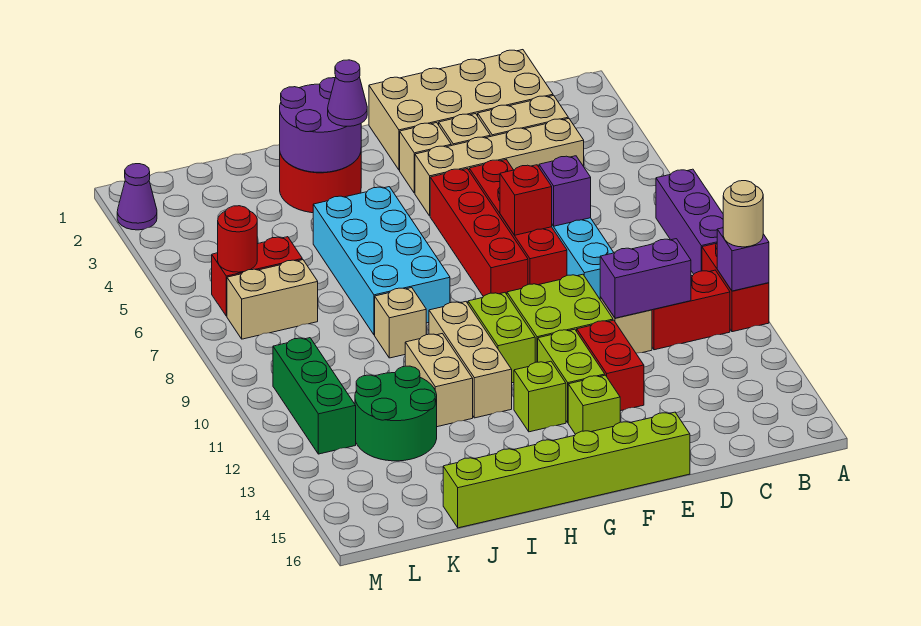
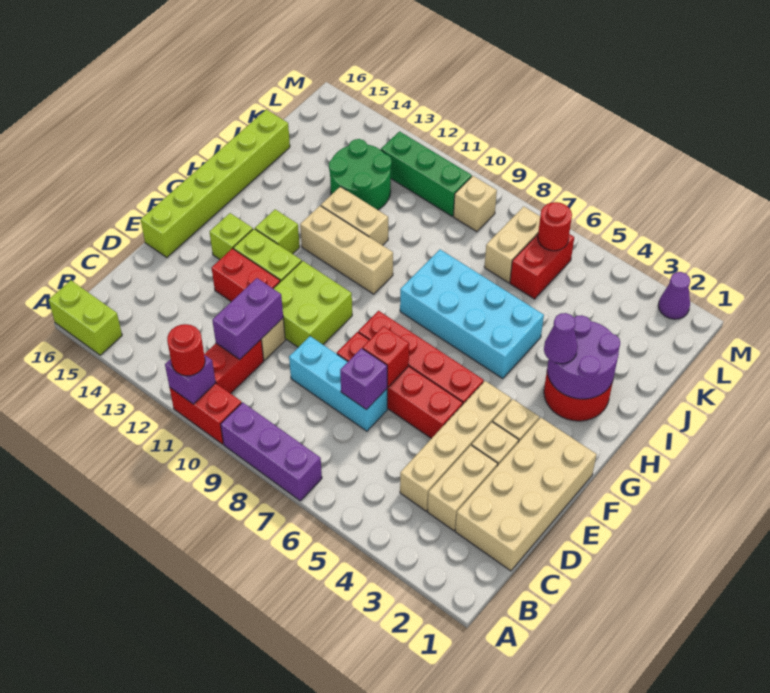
tan 1x1 round brick [723,181,763,247] -> red 1x1 round brick [167,324,205,376]
lime 1x2 brick [468,293,535,383] -> lime 1x2 brick moved to [49,280,122,355]
tan 1x1 brick [375,288,426,358] -> tan 1x1 brick moved to [453,176,497,232]

